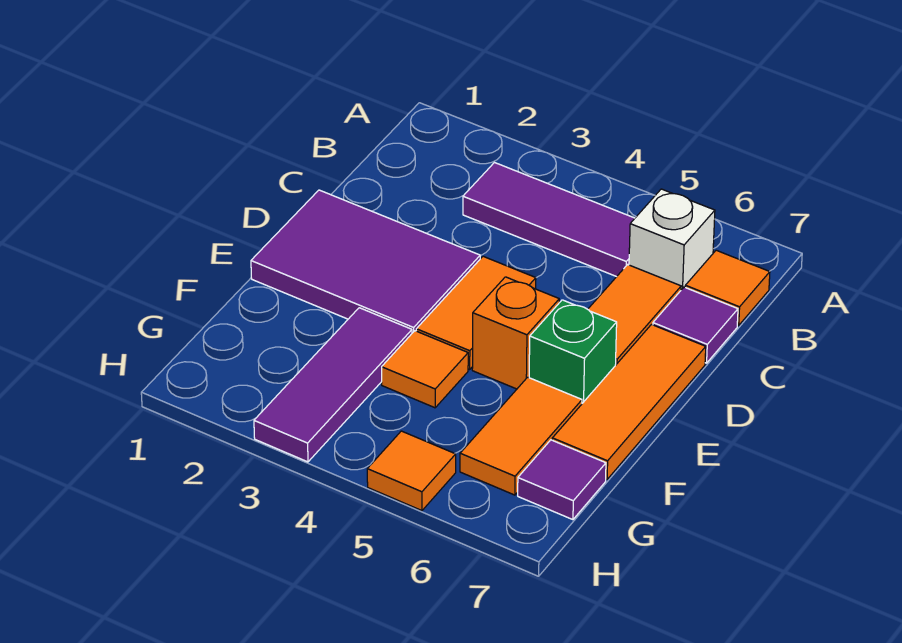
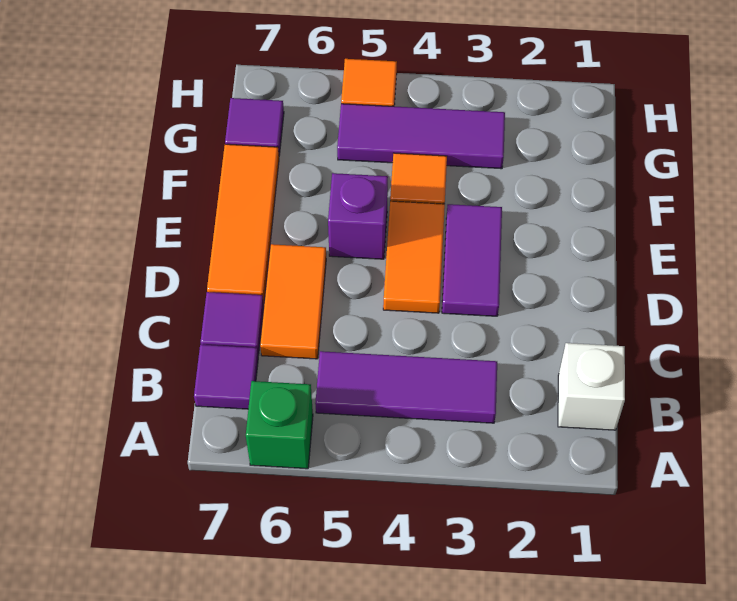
white 1x1 brick [629,189,715,290] -> white 1x1 brick moved to [558,343,625,430]
orange 1x1 tile [685,250,770,325] -> purple 1x1 tile [194,345,258,409]
purple 2x3 tile [251,190,480,333] -> purple 1x2 tile [442,204,502,316]
orange 1x1 brick [472,277,559,389] -> purple 1x1 brick [328,173,388,259]
green 1x1 brick [529,300,617,403] -> green 1x1 brick moved to [246,381,313,469]
purple 1x3 tile [254,308,412,462] -> purple 1x3 tile turned to [337,104,505,169]
orange 1x2 tile [460,377,582,495] -> none

